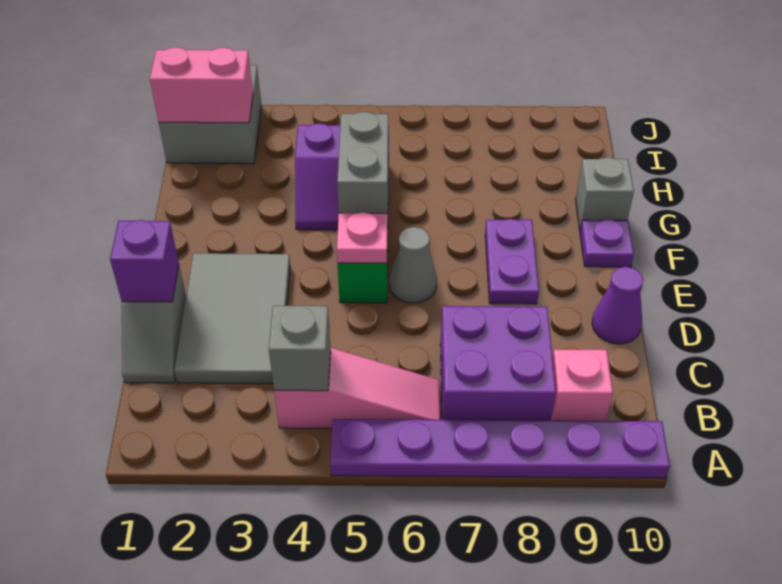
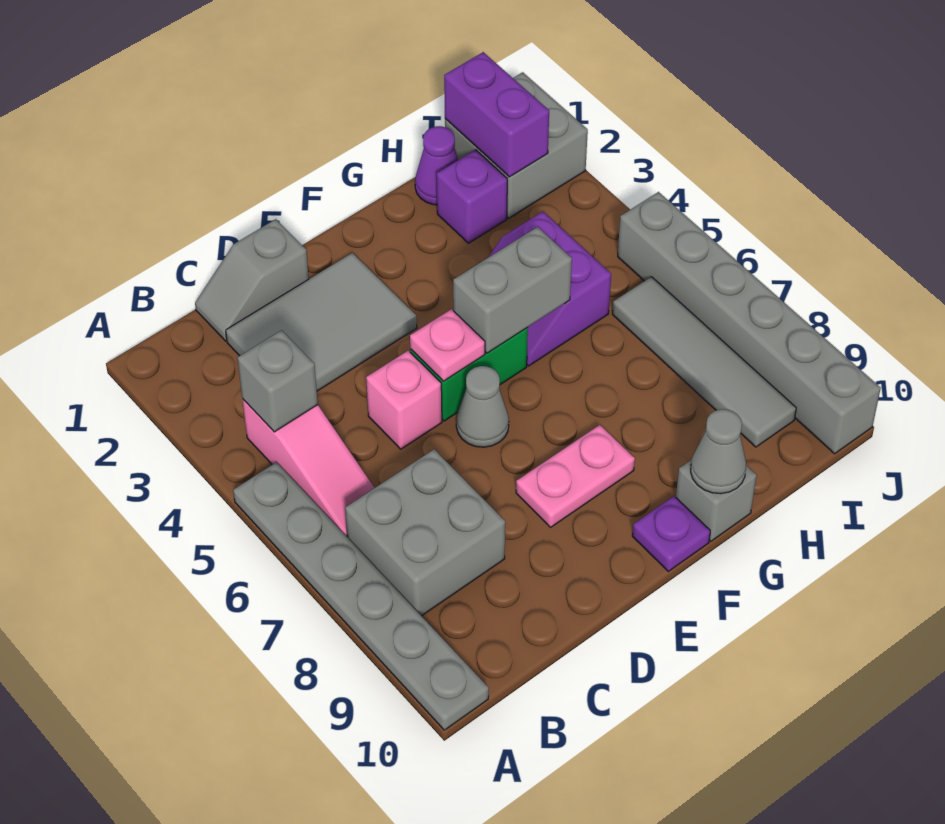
purple 1x6 plate [330,419,670,478] -> grey 1x6 plate [233,462,489,730]
purple 2x2 brick [440,306,556,420] -> grey 2x2 brick [345,449,505,616]
pink 1x1 brick [551,349,613,421] -> pink 1x1 brick moved to [366,351,442,449]
purple 1x1 brick [110,220,179,302] -> purple 1x1 brick moved to [437,150,507,243]
purple 1x1 cone [592,267,643,344] -> purple 1x1 cone moved to [415,126,458,205]
purple 1x2 plate [485,219,539,304] -> pink 1x2 plate [516,425,635,527]
none -> grey 1x1 cone [691,409,746,494]
pink 1x2 brick [150,47,253,123] -> purple 1x2 brick [444,52,549,177]
none -> grey 1x4 tile [612,277,796,447]
none -> grey 1x6 brick [618,192,881,454]

